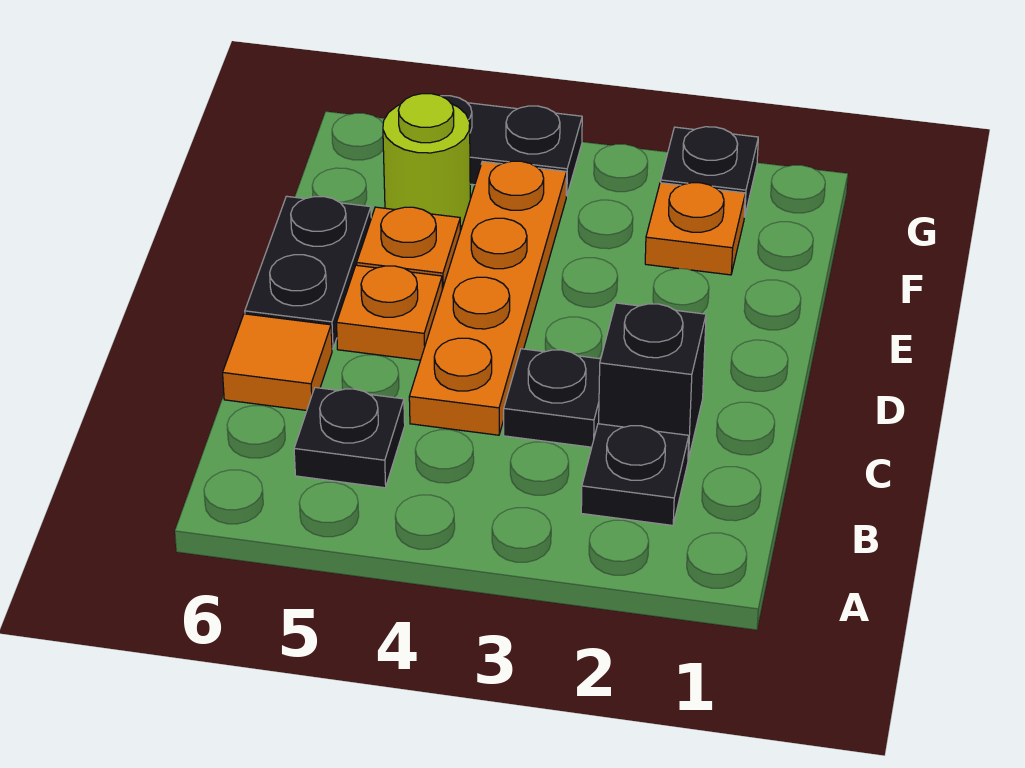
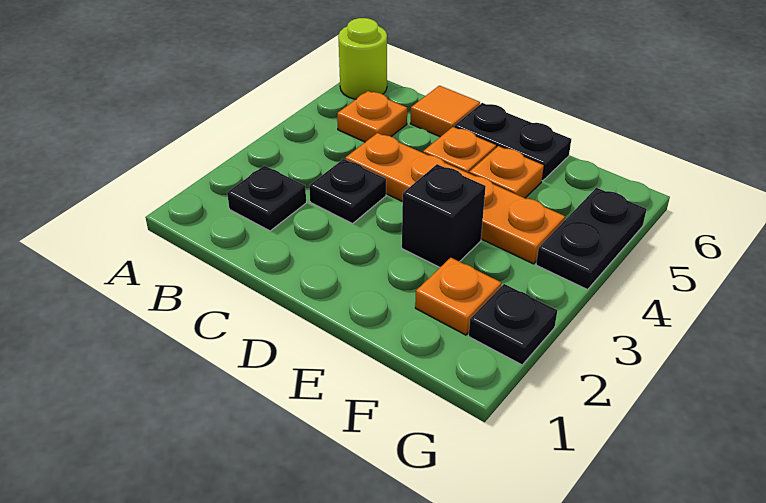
black 1x1 plate [294,388,405,488] -> orange 1x1 plate [337,91,407,142]
black 1x1 brick [599,303,706,459] -> black 1x1 brick moved to [402,164,486,267]
lime 1x1 round brick [383,94,470,227] -> lime 1x1 round brick moved to [338,18,387,99]

